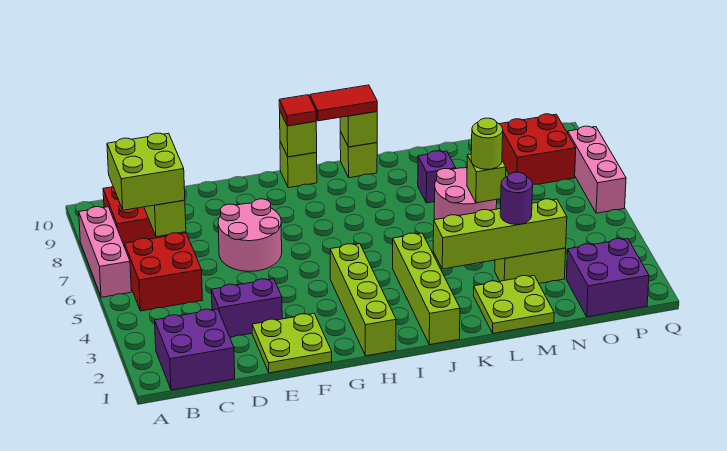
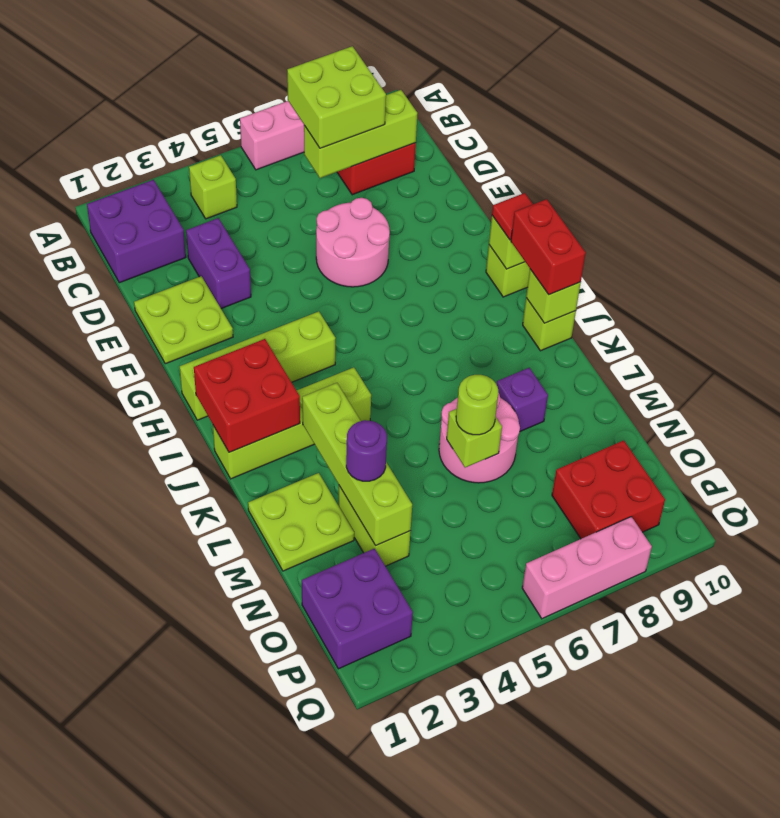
none -> lime 1x1 brick [189,155,237,219]
red 2x2 brick [125,233,202,311] -> red 2x2 brick moved to [194,339,300,452]
red 1x2 tile [310,85,377,121] -> red 1x2 brick [511,199,586,295]

